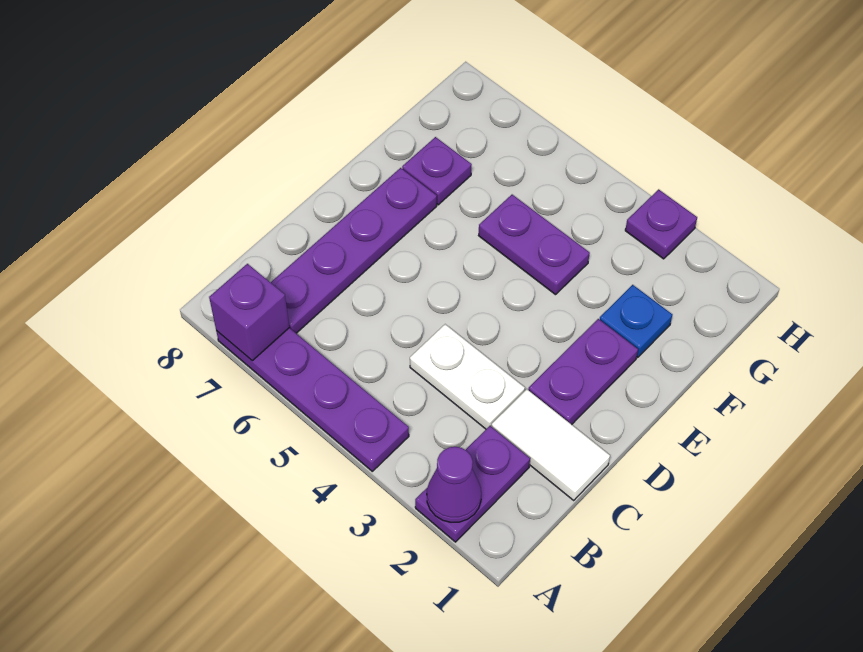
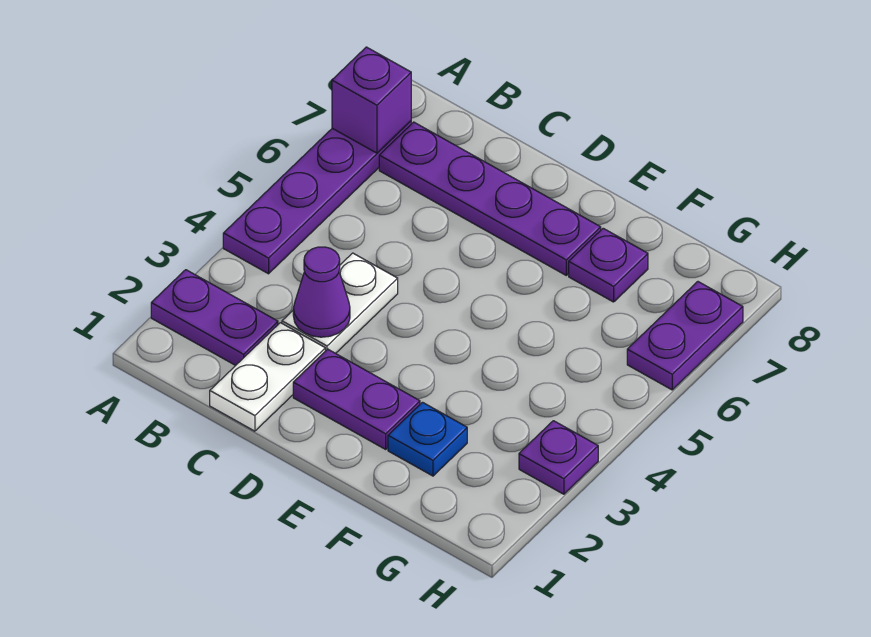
purple 1x1 cone [427,447,481,522] -> purple 1x1 cone moved to [293,247,350,337]
white 1x2 tile [492,389,610,500] -> white 1x2 plate [210,323,325,431]
purple 1x2 plate [479,195,590,295] -> purple 1x2 plate moved to [627,282,743,390]

